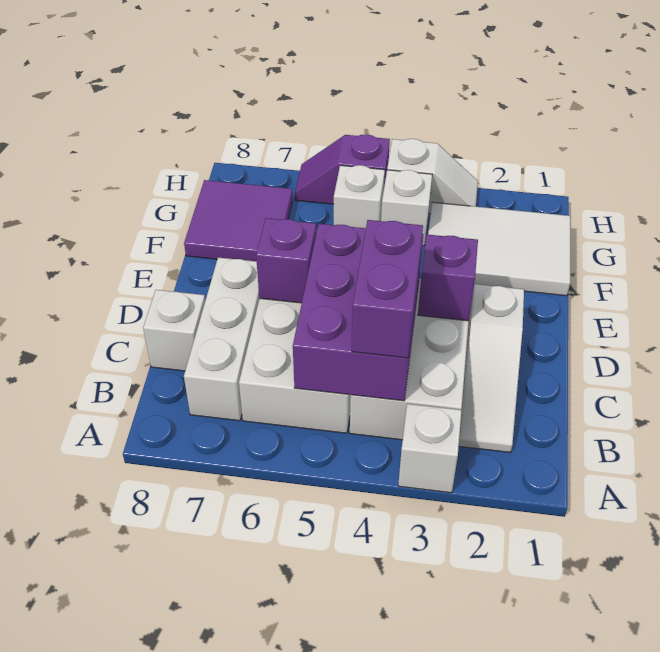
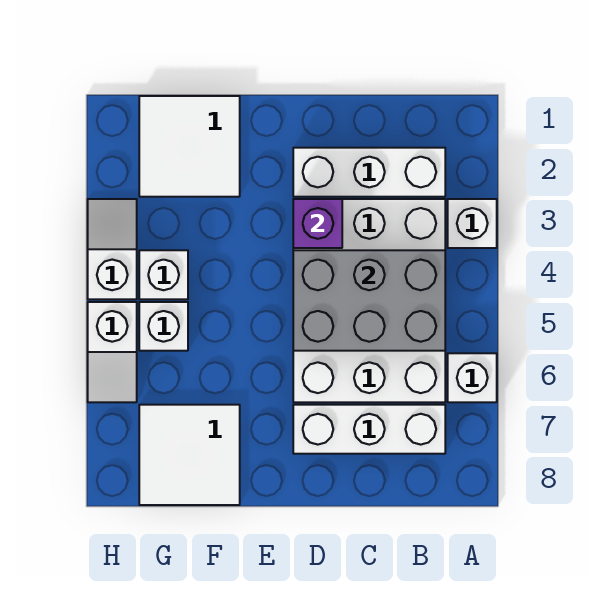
white 1x3 slope [459,284,524,453] -> white 1x3 brick [293,148,445,197]
purple 2x3 brick [293,224,424,401] -> grey 2x3 brick [293,250,445,351]
purple 1x2 brick [352,220,423,358] -> none
white 1x1 brick [143,290,205,371] -> white 1x1 brick moved to [448,353,497,402]
purple 1x1 brick [256,218,316,303] -> none
white 2x3 tile [428,202,570,296] -> white 2x2 tile [139,96,240,197]
purple 2x2 tile [184,180,292,261] -> white 2x2 tile [139,405,240,505]
purple 1x2 slope [295,134,390,204] -> white 1x2 slope [88,302,137,402]

